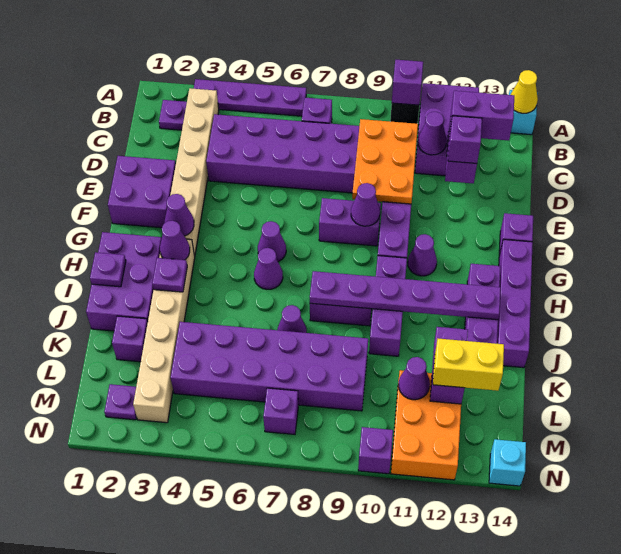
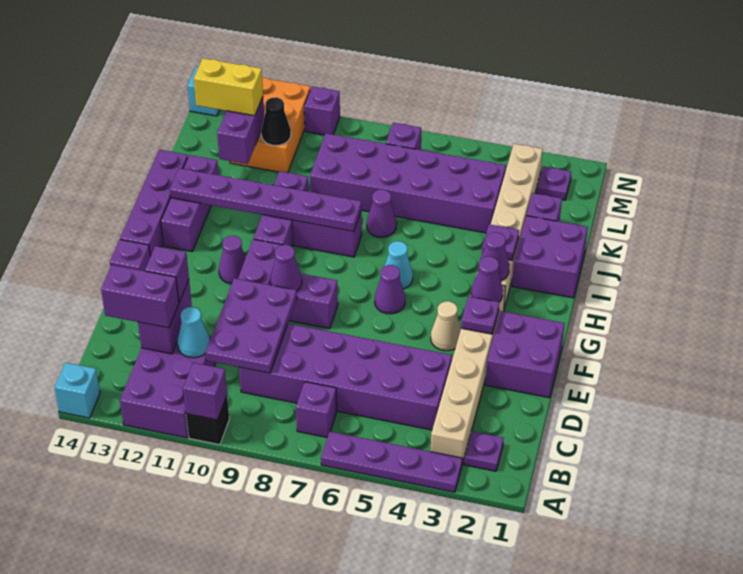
yellow 1x1 cone [511,70,538,113] -> none
orange 2x3 plate [352,119,418,204] -> purple 2x3 plate [205,278,297,373]
purple 1x1 cone [418,112,447,155] -> cyan 1x1 cone [177,307,210,358]
none -> tan 1x1 cone [431,301,461,351]
purple 2x3 brick [86,232,162,331] -> purple 2x2 brick [512,216,588,298]
purple 1x1 cone [254,248,283,289] -> cyan 1x1 cone [385,241,413,289]
purple 1x1 plate [90,252,126,287] -> purple 1x1 plate moved to [461,296,499,334]
purple 1x1 cone [398,357,430,400] -> black 1x1 cone [261,97,291,145]

